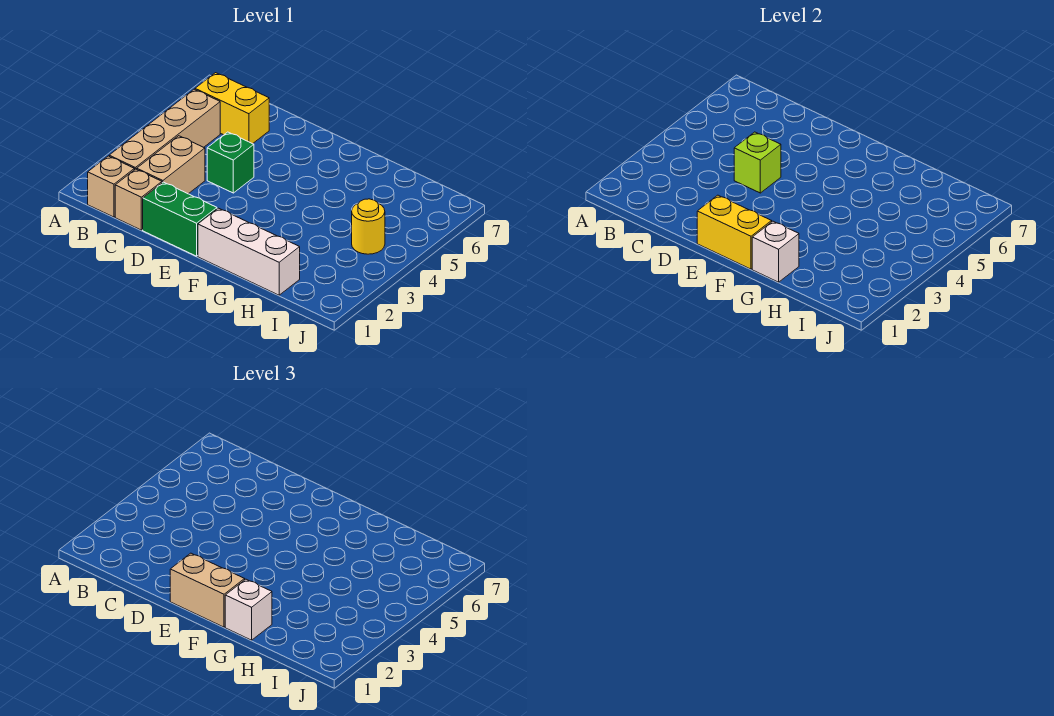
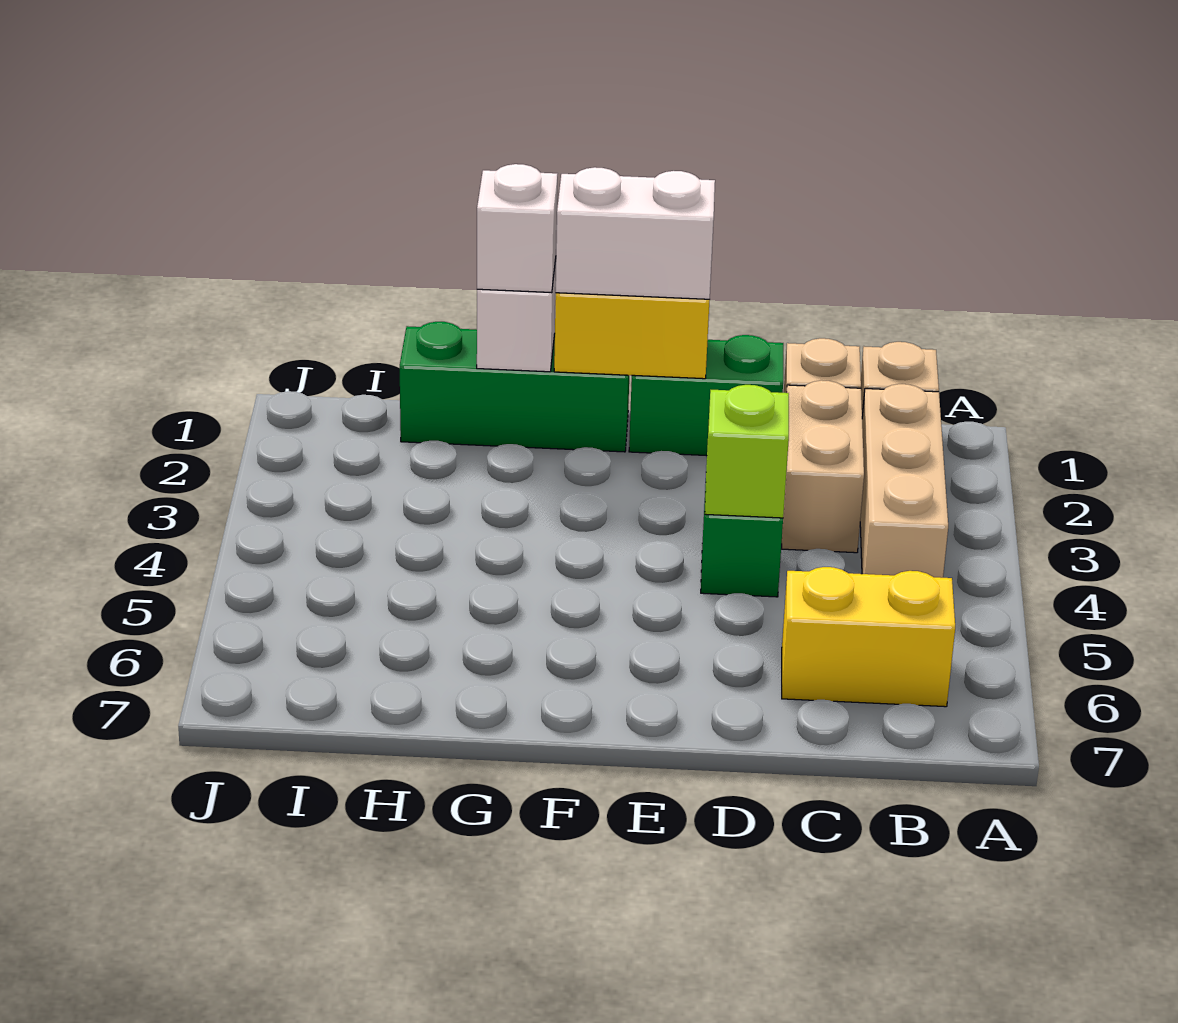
tan 1x4 brick [109,89,220,170] -> tan 1x3 brick [860,384,948,578]
tan 1x2 brick [170,553,245,627] -> white 1x2 brick [556,167,715,299]
white 1x3 brick [198,208,300,295] -> green 1x3 brick [400,322,629,452]
yellow 1x1 round brick [352,199,385,254] -> none

